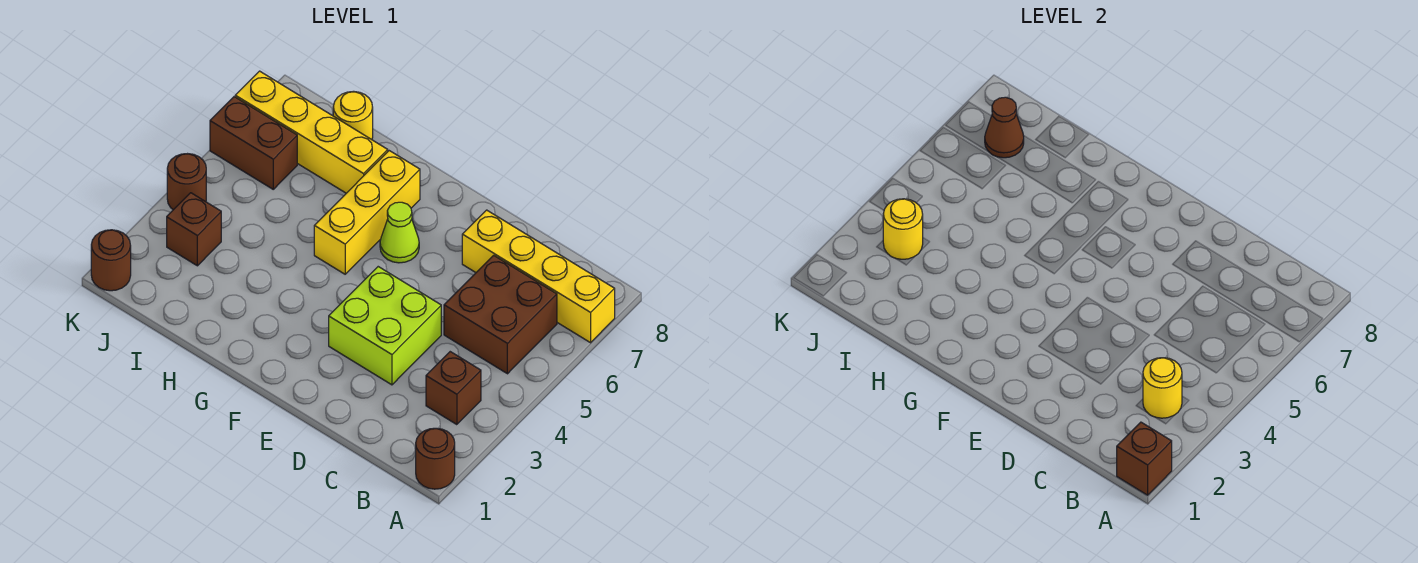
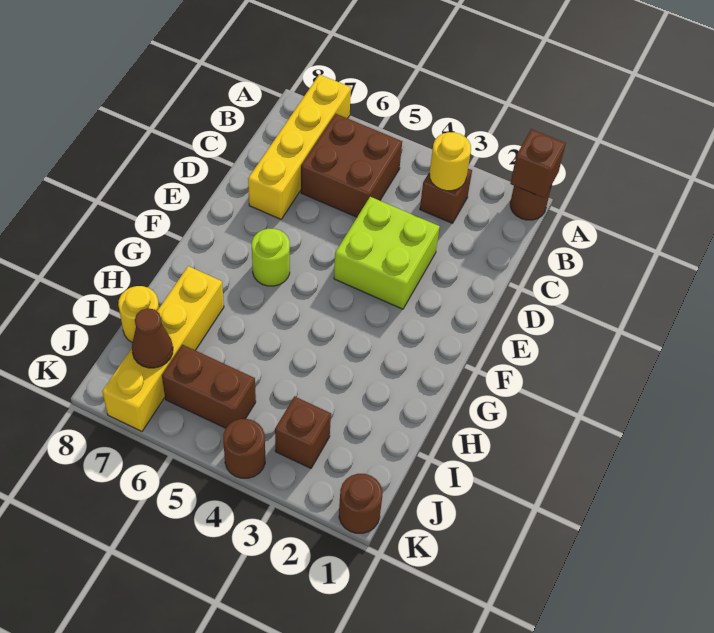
lime 1x1 cone [380,202,419,263] -> lime 1x1 round brick [252,229,290,286]
yellow 1x3 brick [314,151,420,274] -> none
yellow 1x1 round brick [883,199,923,259] -> none
brown 1x2 brick [210,97,297,189] -> brown 1x2 brick turned to [162,345,256,428]

